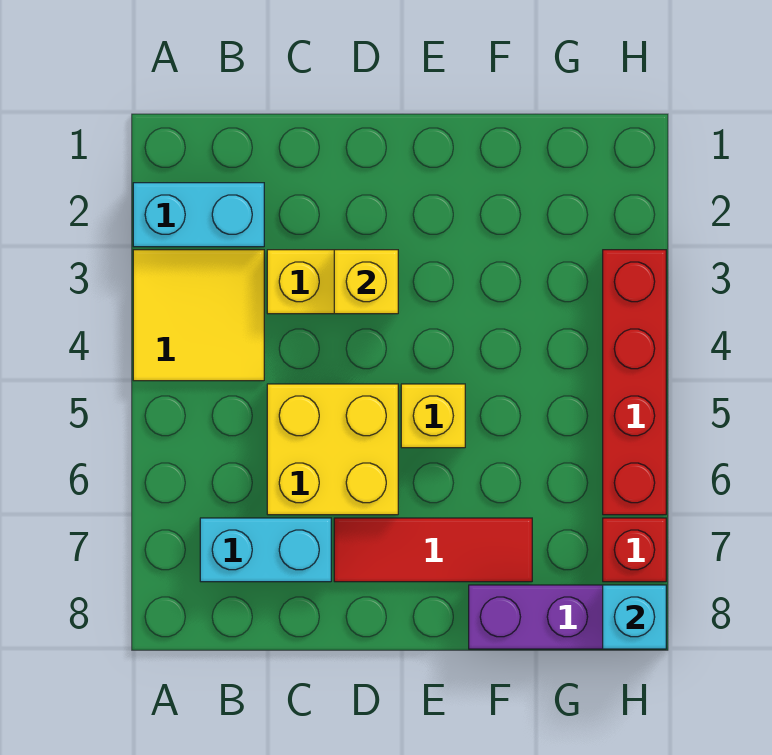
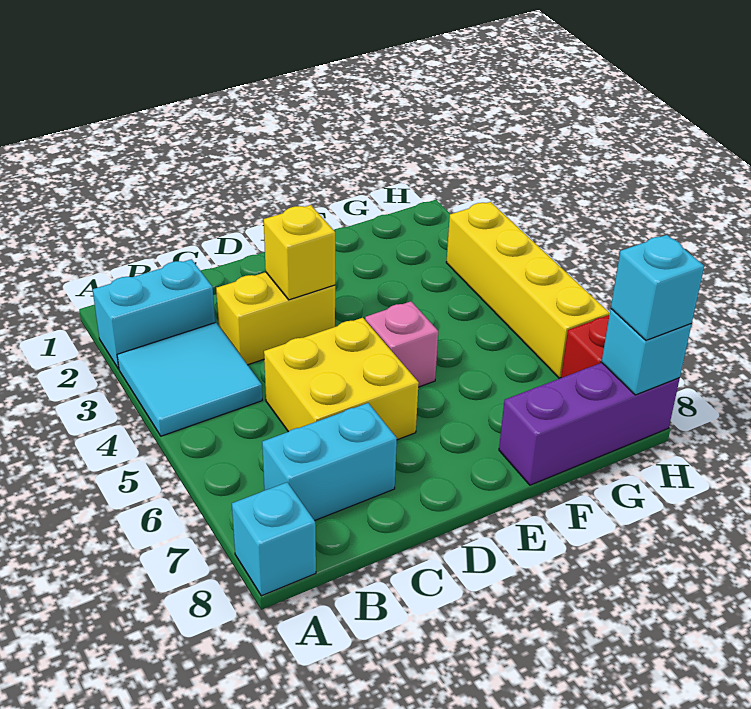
yellow 2x2 tile [133,250,264,381] -> cyan 2x2 tile [117,323,262,436]
none -> cyan 1x1 brick [232,482,316,596]
red 1x3 tile [334,518,532,582] -> none
yellow 1x1 brick [401,384,465,448] -> pink 1x1 brick [365,301,438,387]
red 1x4 brick [603,250,666,515] -> yellow 1x4 brick [446,202,610,378]
none -> cyan 1x1 brick [611,235,704,340]

